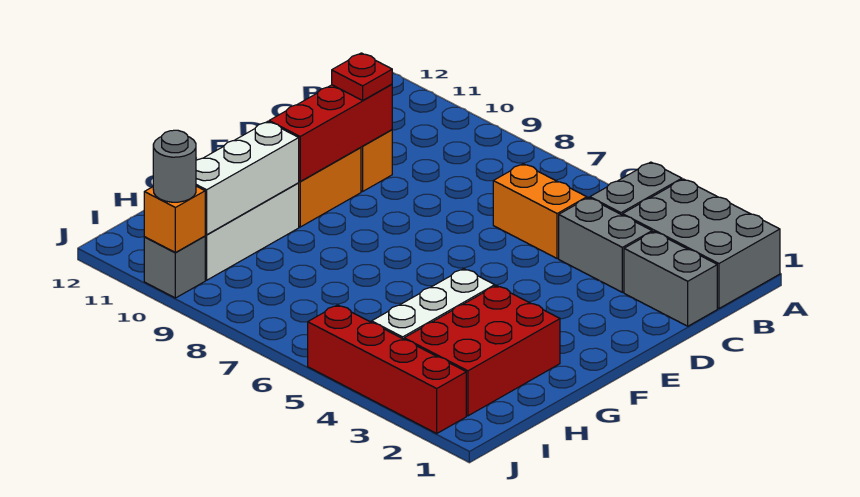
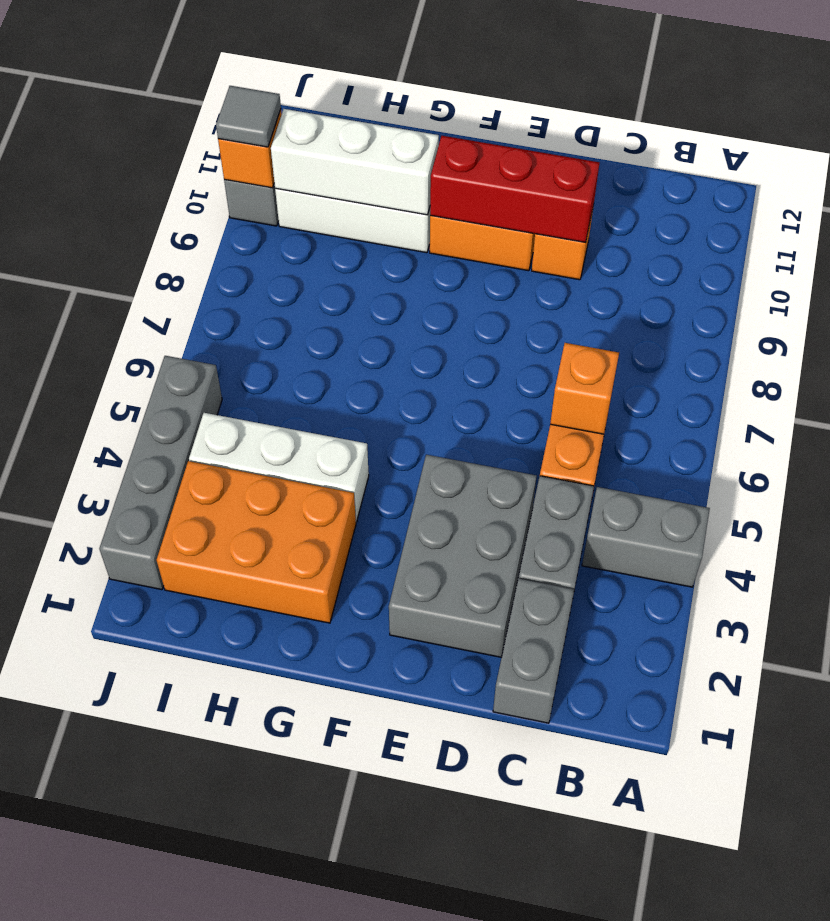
grey 2x3 brick [623,179,780,308] -> grey 2x3 brick moved to [389,455,537,657]
none -> orange 1x1 brick [550,343,619,434]
red 1x1 plate [332,53,392,100] -> none
red 2x3 brick [404,286,560,416] -> orange 2x3 brick [157,461,356,623]
red 1x4 brick [308,305,466,433] -> grey 1x4 brick [99,356,222,590]
grey 1x1 round brick [153,130,196,202] -> grey 1x1 tile [216,86,281,147]

